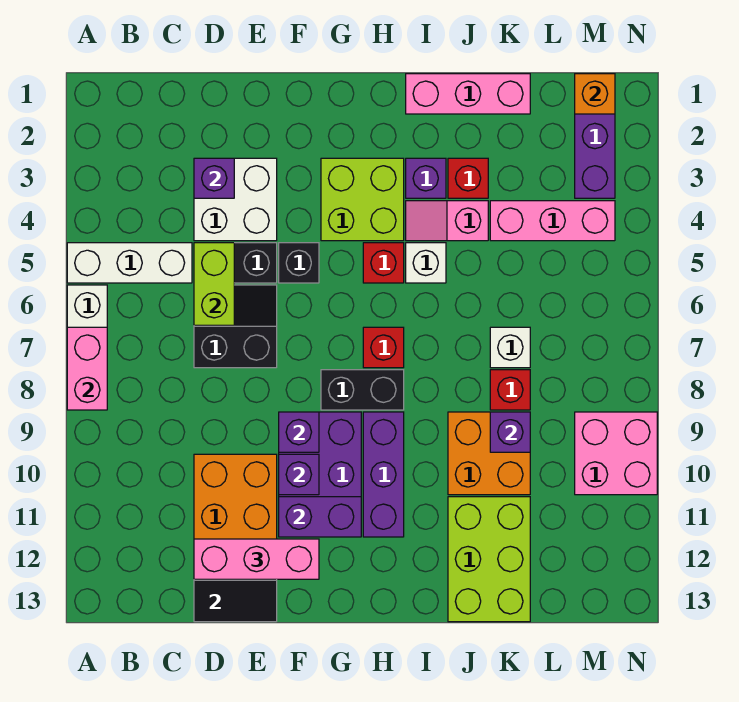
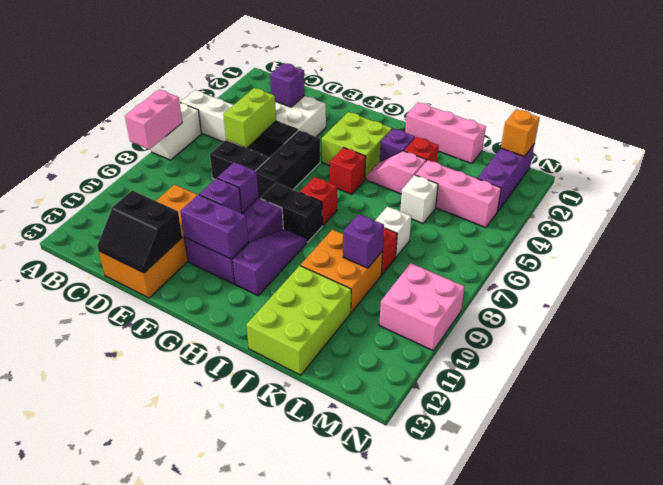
pink 1x3 brick [194,539,319,579] -> none
black 1x1 brick [279,243,319,283] -> black 1x3 brick [256,130,320,199]
purple 1x3 brick [363,412,404,537] -> purple 1x3 slope [233,229,307,296]
white 1x1 brick [406,243,446,283] -> white 1x1 brick moved to [400,175,438,223]

